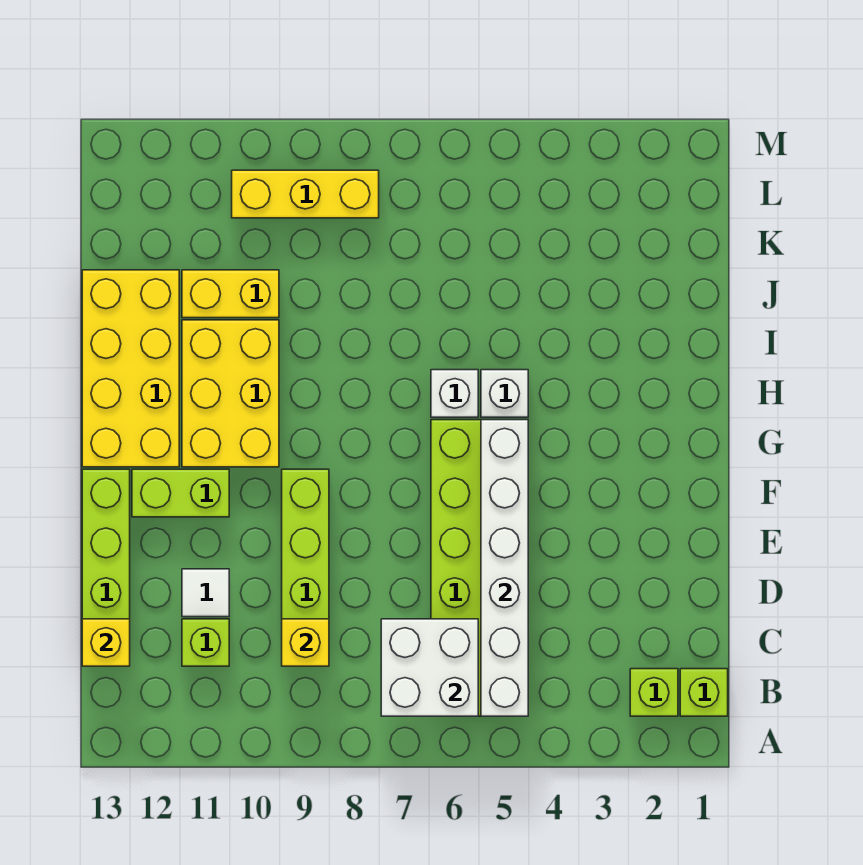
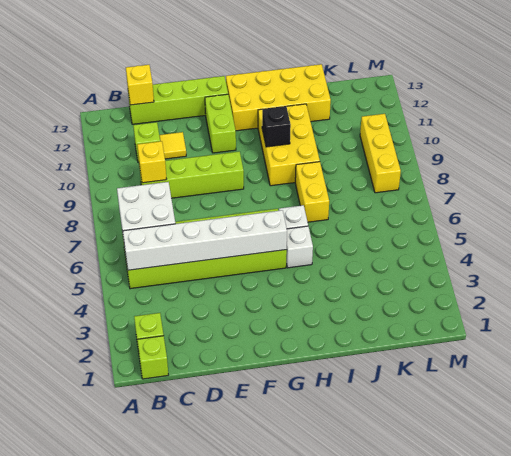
white 1x1 tile [182,569,229,617] -> yellow 1x1 tile [159,132,186,159]
yellow 2x3 brick [182,320,279,467] -> yellow 2x3 brick turned to [258,104,320,186]
none -> black 1x1 brick [262,106,291,147]
yellow 1x2 brick [182,270,279,318] -> yellow 1x2 brick moved to [295,162,329,222]

